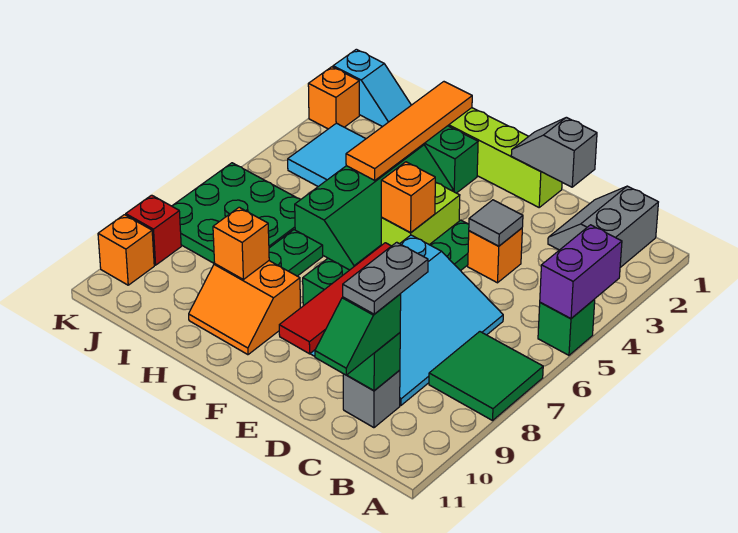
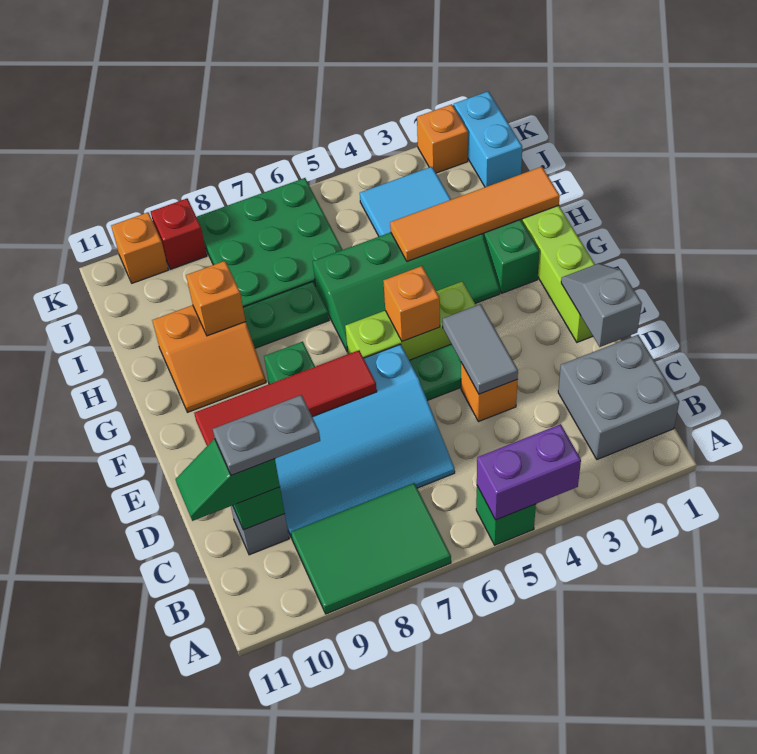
green 2x2 tile [429,332,543,421] -> green 2x3 tile [291,483,451,614]
grey 2x2 slope [548,186,658,267] -> grey 2x2 brick [558,335,679,459]
grey 1x1 tile [469,200,523,246] -> grey 1x2 tile [443,304,518,394]
lime 1x2 brick [381,183,460,246] -> lime 1x3 brick [345,282,476,360]
orange 2x2 slope [189,261,301,355] -> orange 2x2 slope turned to [152,305,266,412]
cyan 1x2 slope [333,49,411,127] -> cyan 1x2 brick [454,91,522,187]

